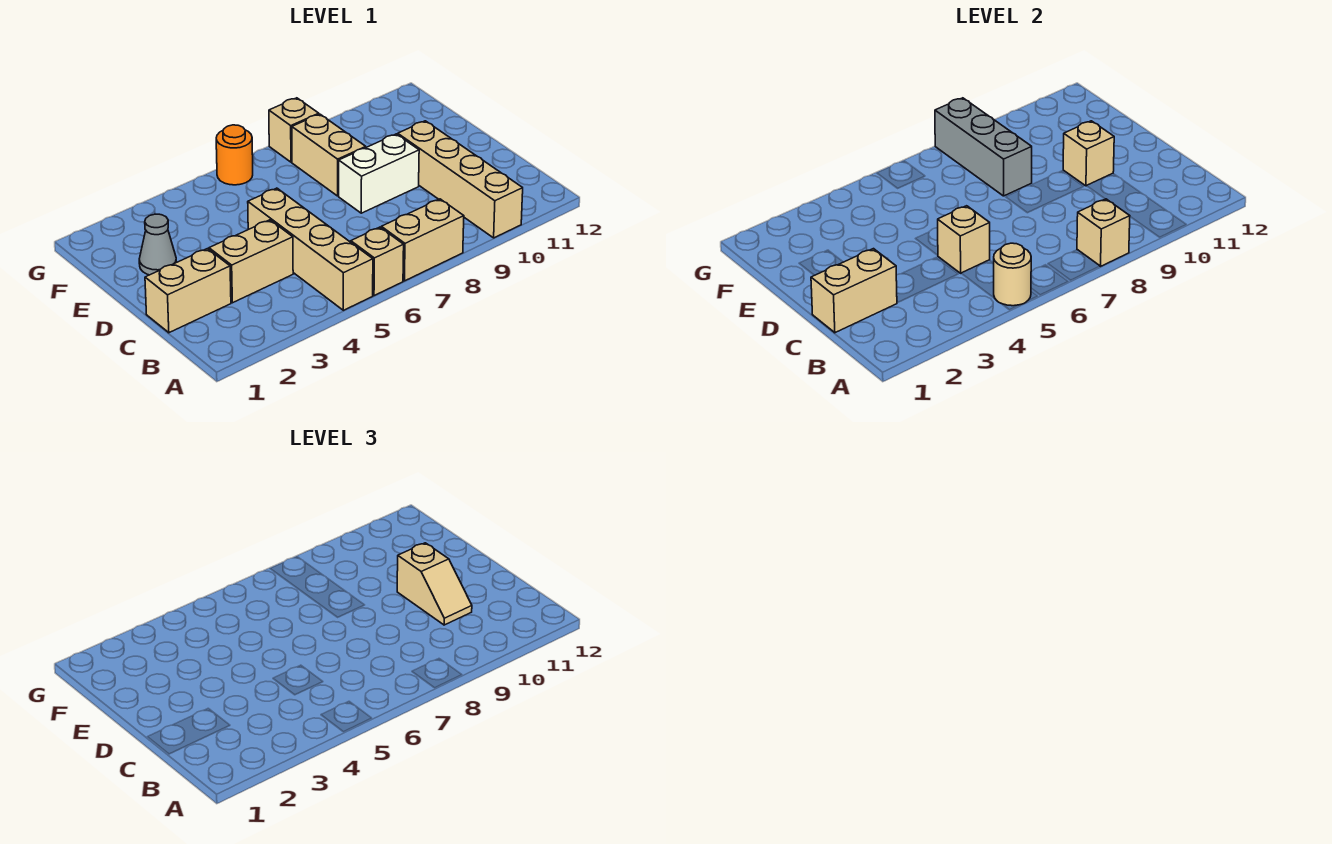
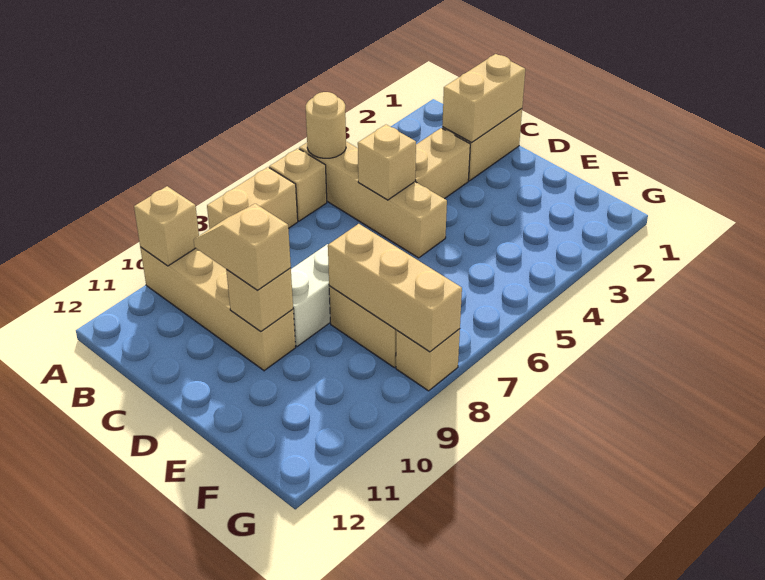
tan 1x1 brick [1077,199,1130,266] -> tan 1x1 brick moved to [134,186,199,266]
grey 1x1 cone [139,214,177,275] -> none
grey 1x3 brick [935,98,1032,196] -> tan 1x3 brick [328,224,462,352]
orange 1x1 round brick [216,125,253,185] -> none

